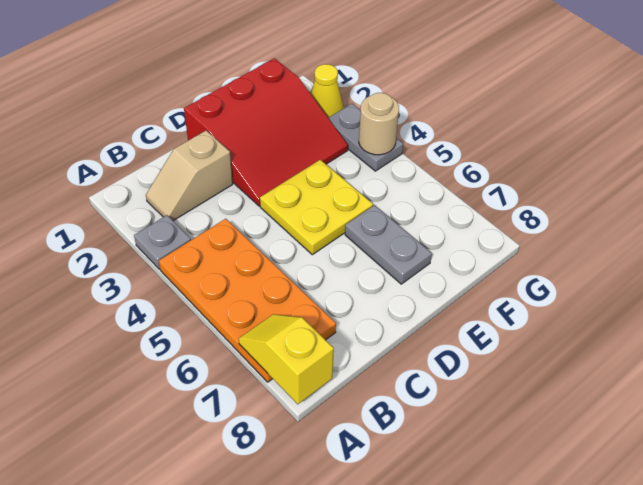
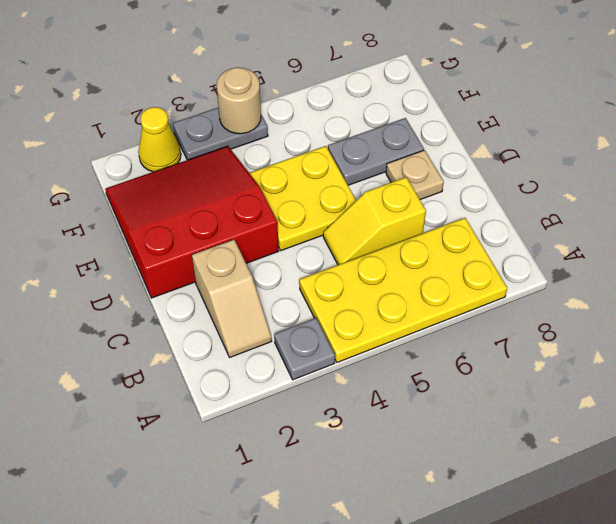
orange 2x4 plate [159,219,336,382] -> yellow 2x4 plate [299,218,507,362]
yellow 1x2 slope [239,314,334,404] -> yellow 1x2 slope moved to [323,177,426,265]
red 3x3 slope [184,58,348,206] -> red 3x3 slope turned to [105,146,278,298]
none -> tan 1x1 plate [386,150,444,200]

